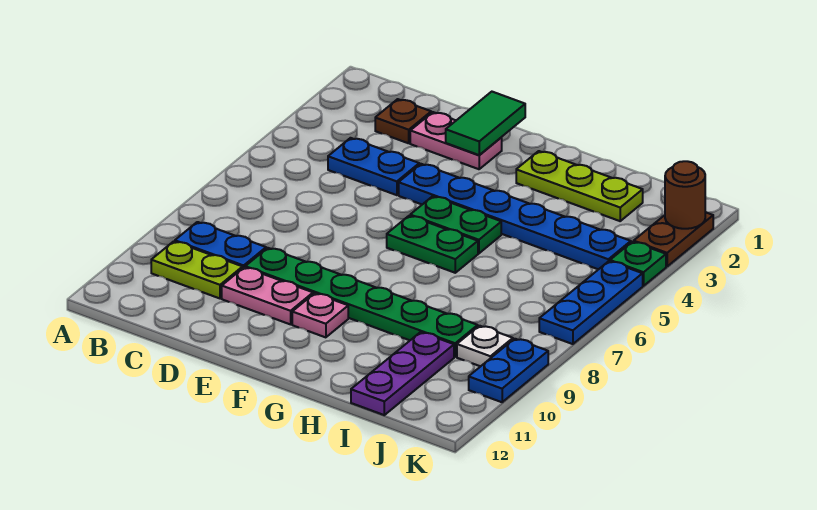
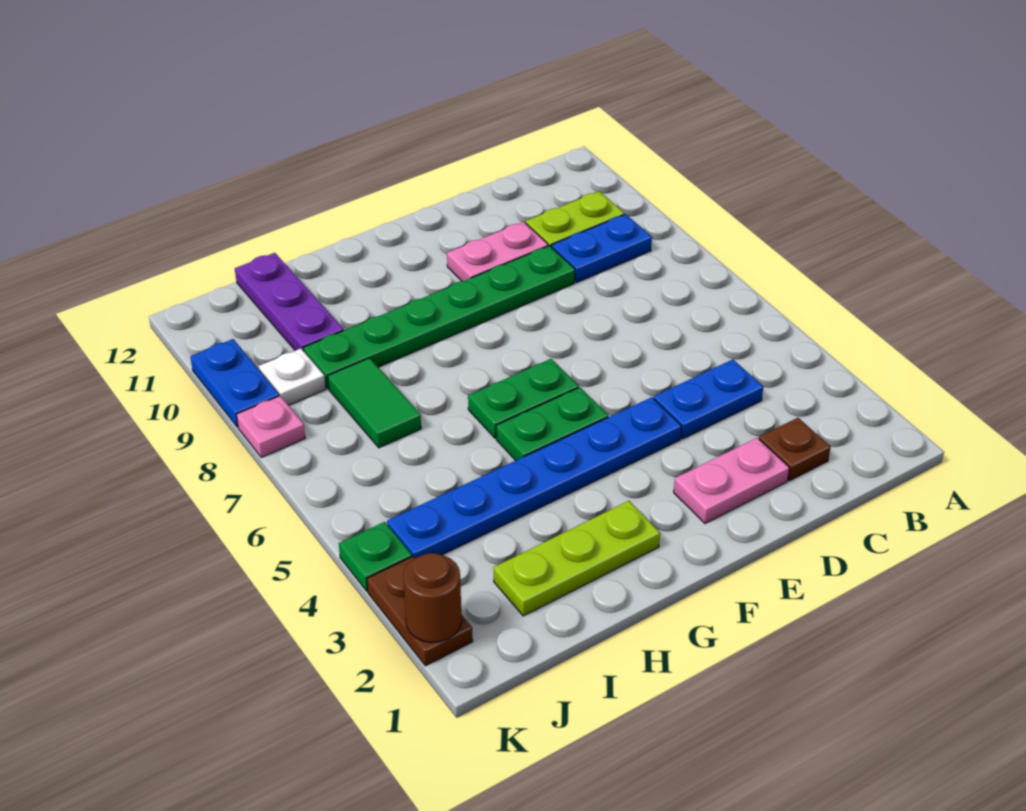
green 1x2 tile [446,92,525,155] -> green 1x2 tile moved to [328,358,421,448]
pink 1x1 plate [292,293,348,337] -> pink 1x1 plate moved to [236,396,305,458]
blue 1x3 plate [539,261,643,344] -> none

